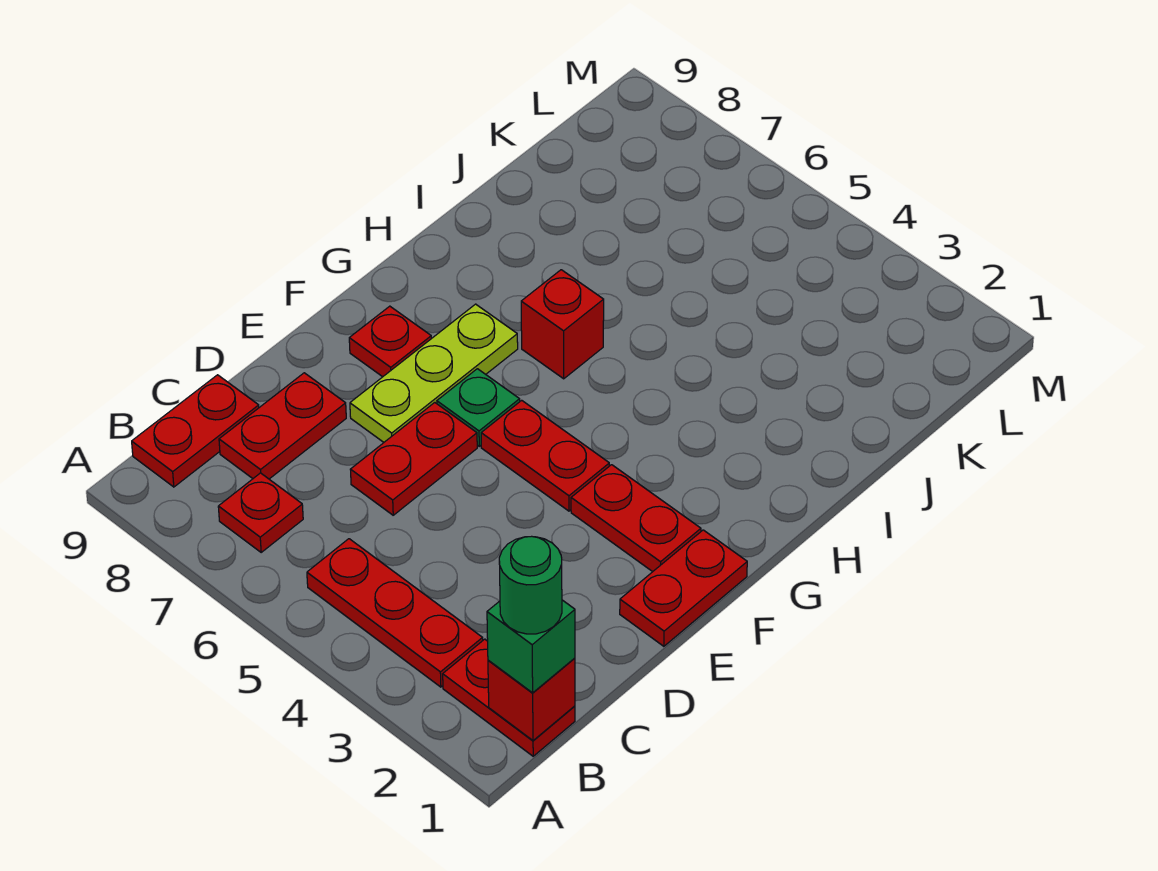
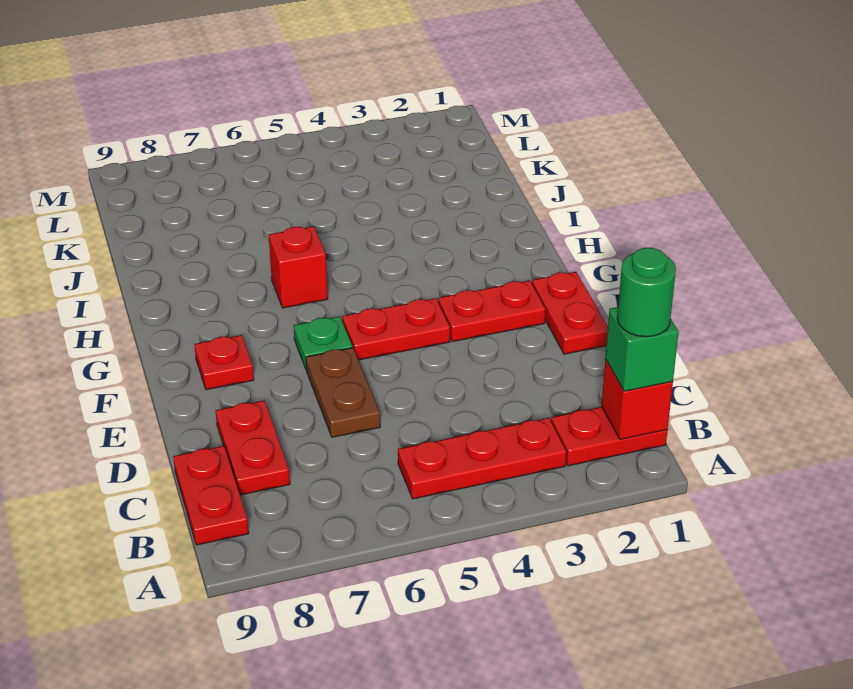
red 1x1 plate [218,473,303,552] -> none
red 1x2 plate [350,403,477,515] -> brown 1x2 plate [306,348,380,437]
lime 1x3 plate [350,304,518,442] -> none

